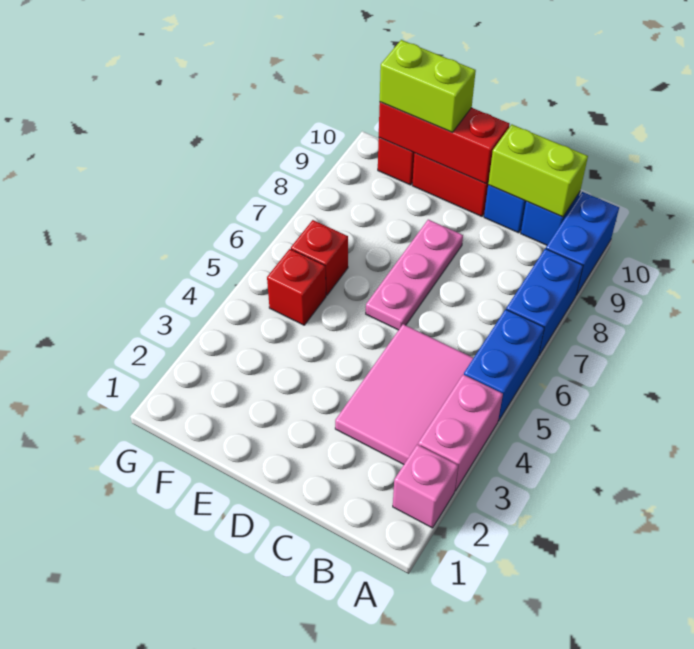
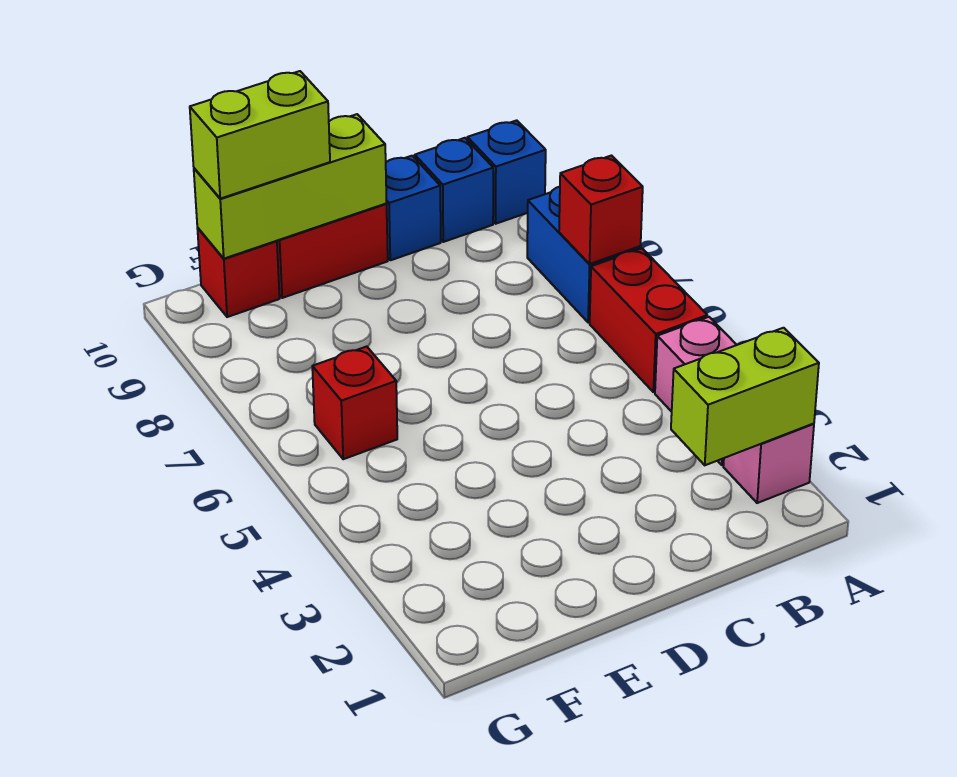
blue 1x2 brick [464,309,544,421] -> red 1x2 brick [590,248,707,392]
blue 1x2 brick [546,192,619,295] -> blue 1x1 brick [467,120,546,224]
pink 2x3 tile [335,324,473,464] -> none
lime 1x2 brick [488,124,588,217] -> lime 1x2 brick moved to [671,328,819,465]
pink 1x3 plate [366,220,463,330] -> none
red 1x3 brick [379,102,510,183] -> lime 1x3 brick [194,114,387,259]
red 1x1 brick [267,249,326,325] -> red 1x1 brick moved to [559,156,643,264]

